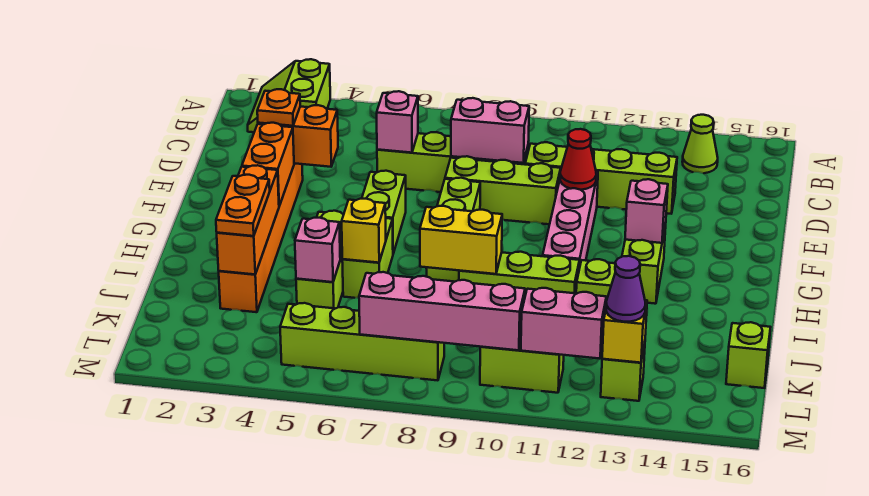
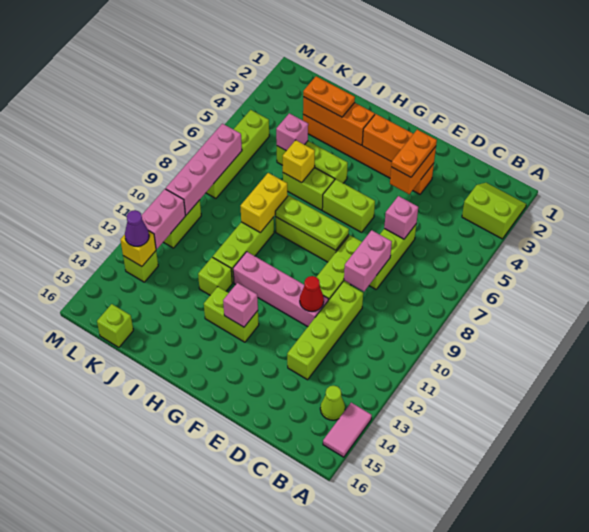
none -> pink 1x2 tile [323,403,372,457]
orange 1x1 plate [257,89,300,126] -> orange 1x2 plate [391,130,437,177]
none -> lime 1x3 plate [275,195,349,250]

